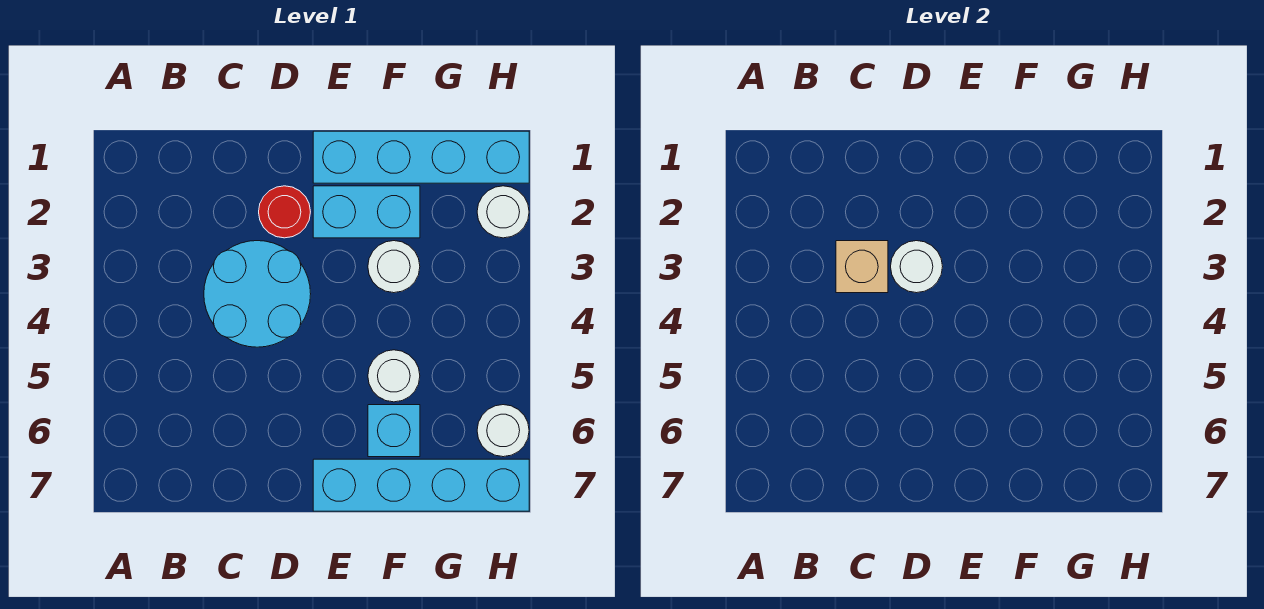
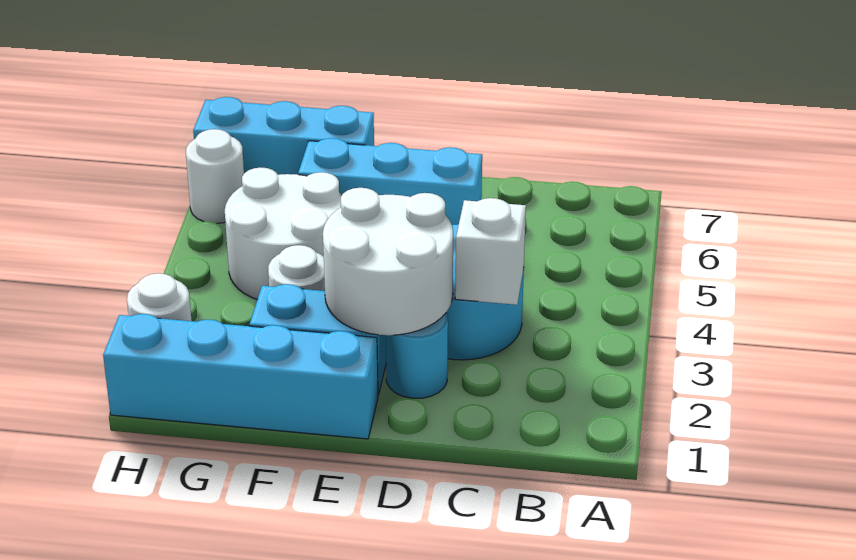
tan 1x1 brick [836,241,888,293] -> white 1x1 brick [455,198,526,305]
red 1x1 round brick [259,186,310,238] -> cyan 1x1 round brick [386,313,448,398]
white 1x1 round brick [891,241,943,293] -> white 2x2 round brick [323,188,453,335]
cyan 1x4 brick [313,459,529,511] -> cyan 1x3 brick [193,97,374,175]
white 1x1 round brick [368,350,420,402] -> white 2x2 round brick [225,167,342,299]
cyan 1x1 brick [368,405,420,457] -> cyan 1x3 brick [298,138,482,225]

